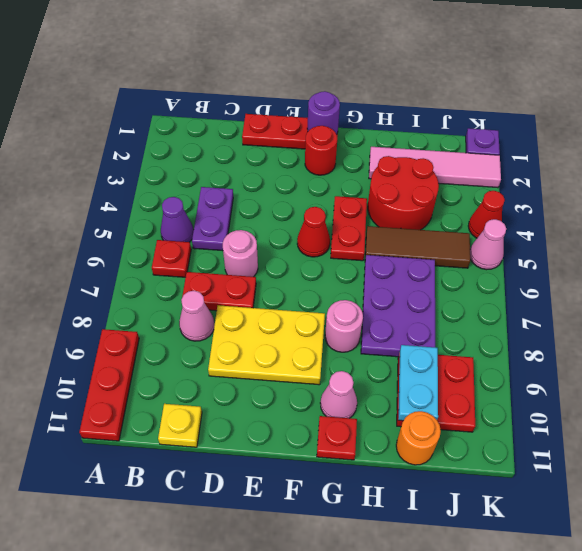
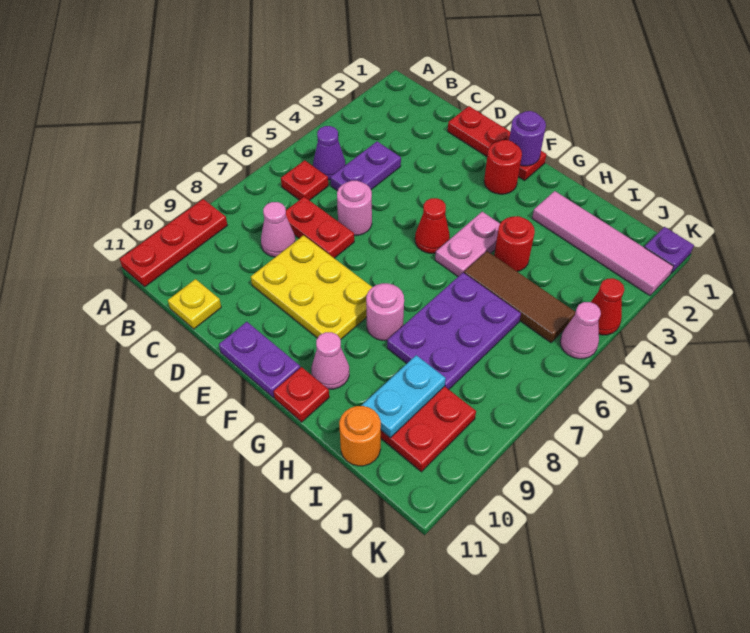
none -> purple 1x2 plate [219,322,300,398]
red 1x2 plate [331,196,367,261] -> pink 1x2 plate [435,212,500,276]
red 2x2 round brick [368,156,439,230] -> red 1x1 round brick [494,216,535,272]

